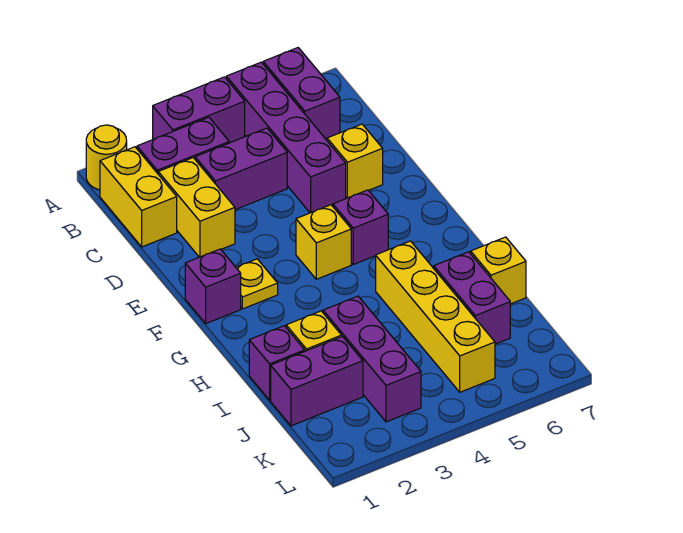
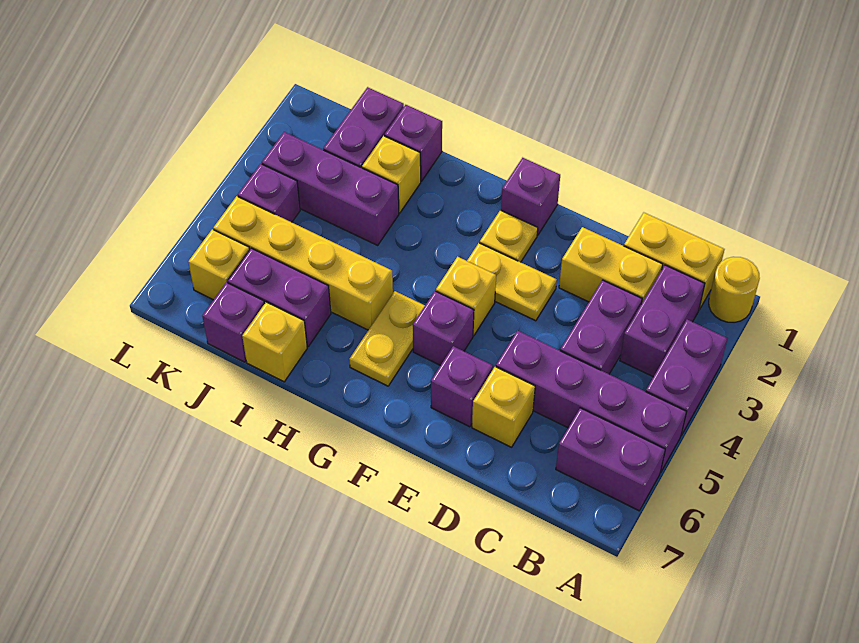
none -> yellow 1x2 plate [467,243,557,321]
none -> purple 1x1 brick [431,346,493,427]
none -> yellow 1x2 plate [349,291,425,386]
none -> purple 1x1 brick [202,282,264,362]
none -> purple 1x1 brick [238,164,300,222]
none -> yellow 1x1 brick [188,229,250,300]

